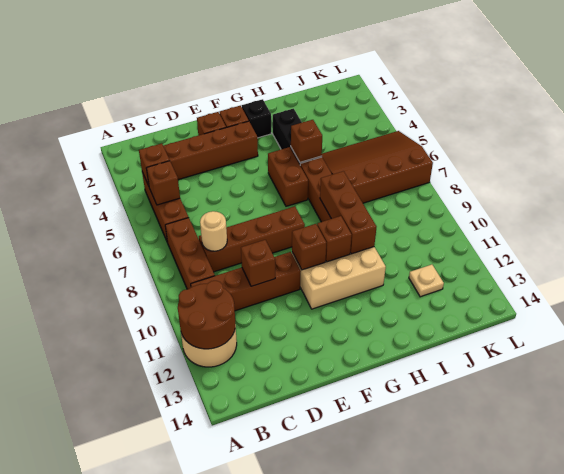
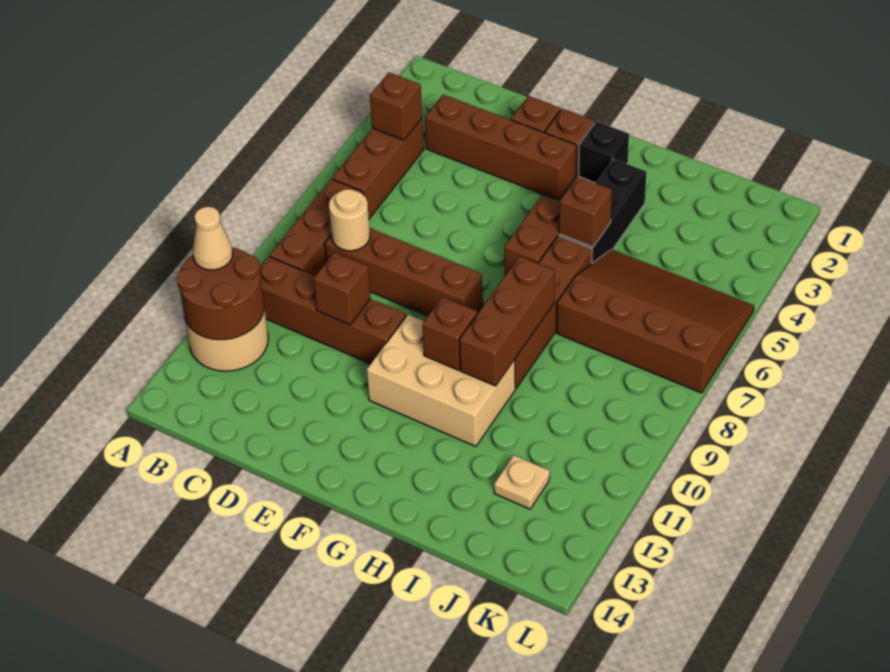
none -> tan 1x1 cone [192,207,233,270]
brown 1x1 brick [146,161,180,205] -> none
brown 1x1 brick [292,224,326,270] -> none

